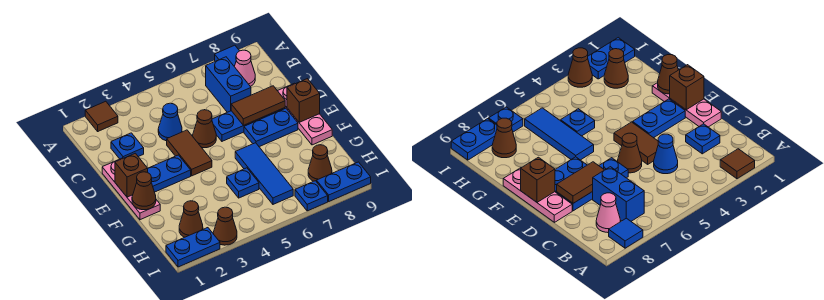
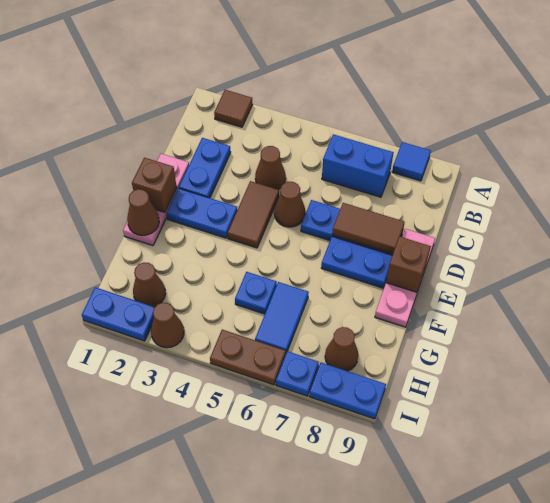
blue 1x2 brick [206,57,251,112] -> blue 1x2 brick turned to [322,134,394,197]
pink 1x1 cone [234,50,255,86] -> none
blue 1x1 plate [111,133,144,159] -> blue 1x2 plate [179,138,231,198]
blue 1x1 cone [158,103,182,141] -> brown 1x1 cone [255,146,286,190]
blue 1x3 tile [235,143,293,204] -> blue 1x2 tile [255,282,309,353]
none -> brown 1x2 plate [210,330,286,385]

